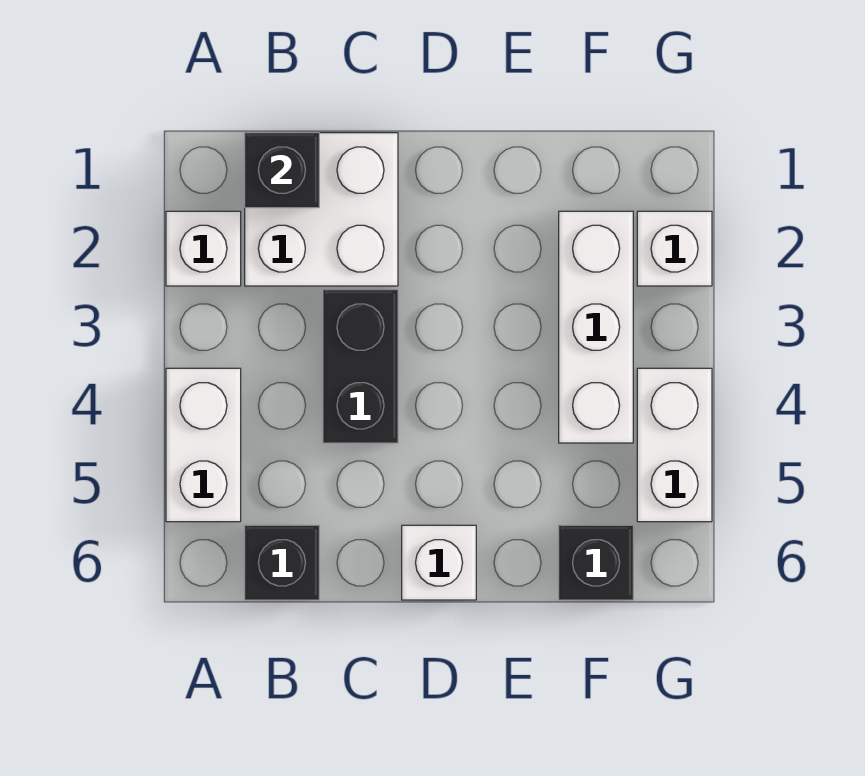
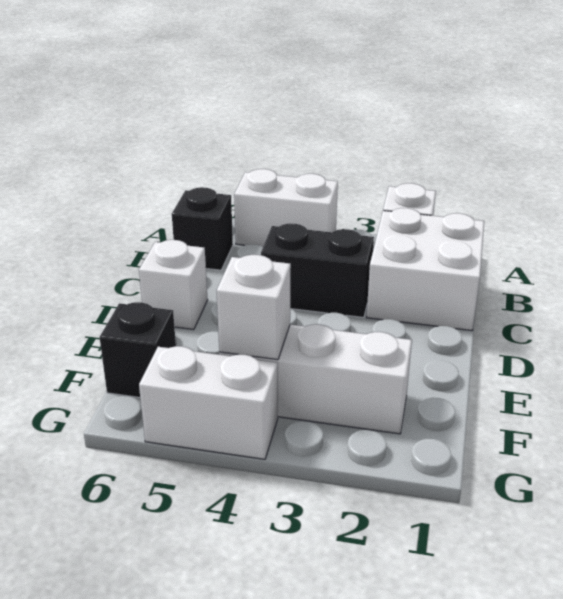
black 1x1 brick [245,133,319,208] -> none
white 1x1 brick [637,211,712,286] -> white 1x1 brick moved to [216,255,291,360]

